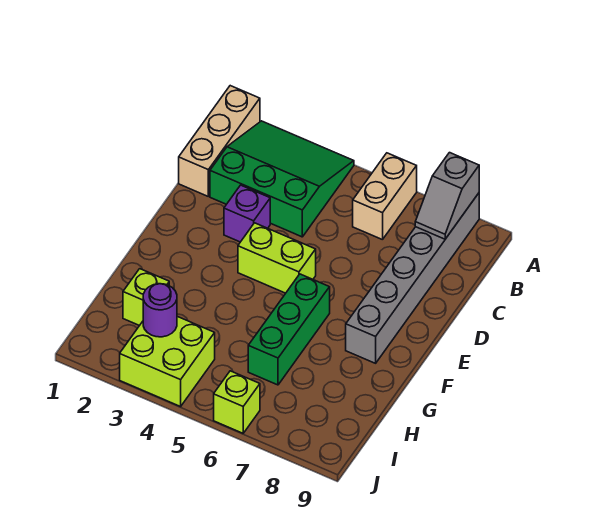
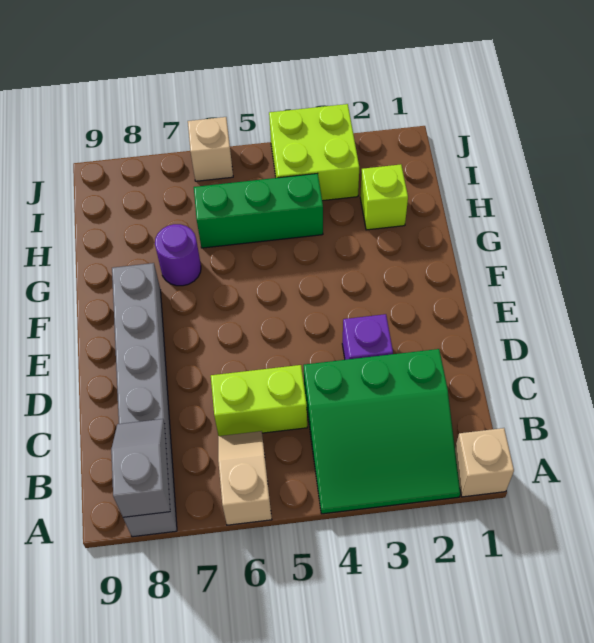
tan 1x3 brick [179,86,260,196] -> tan 1x1 brick [455,428,514,497]
tan 1x2 brick [353,153,417,240] -> tan 1x2 slope [218,431,272,525]
lime 1x2 brick [238,223,316,293] -> lime 1x2 brick moved to [211,365,307,436]
green 1x3 brick [248,274,330,385] -> green 1x3 brick turned to [194,173,323,248]
purple 1x1 round brick [143,284,177,337] -> purple 1x1 round brick moved to [155,224,201,286]
lime 1x1 brick [214,371,260,433] -> tan 1x1 brick [188,117,233,181]

